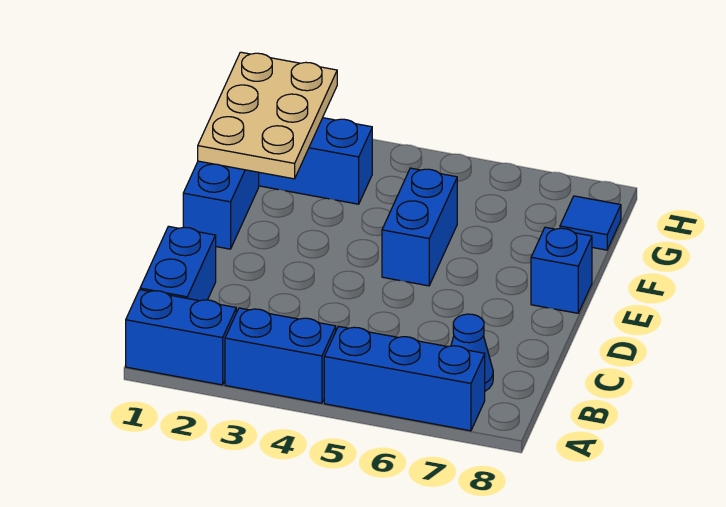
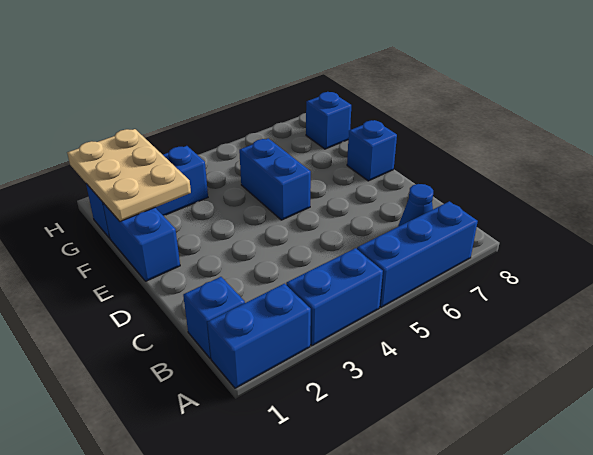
blue 1x2 brick [140,226,216,301] -> blue 1x1 brick [183,277,245,359]
blue 1x1 tile [560,196,621,250] -> blue 1x1 brick [306,92,351,149]

